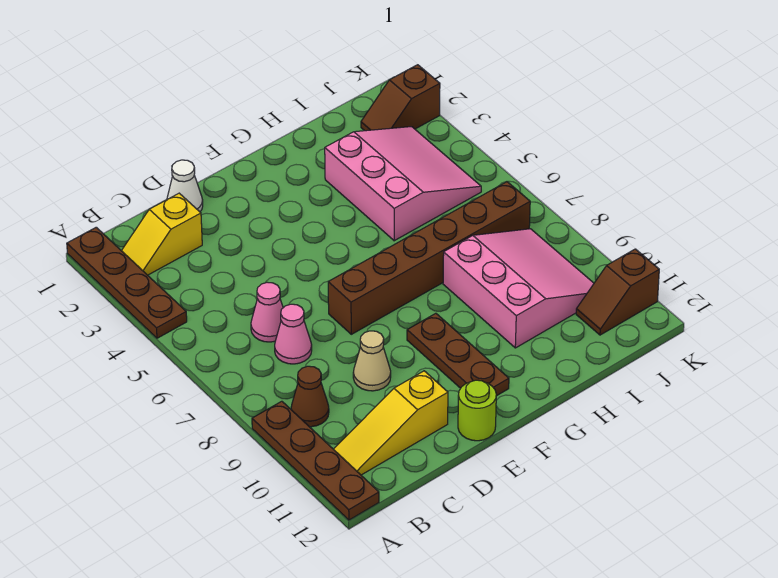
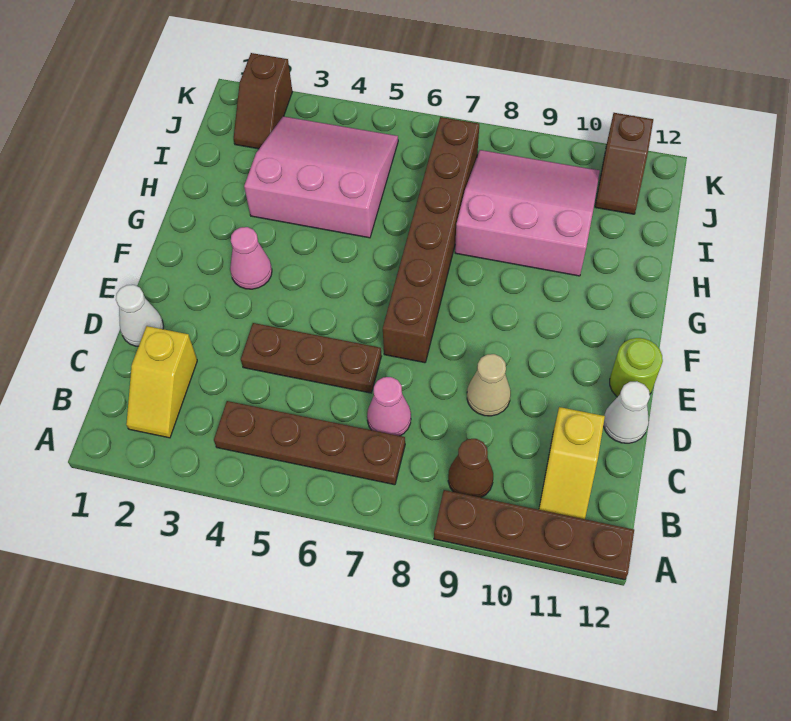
brown 1x4 plate [67,227,187,338] -> brown 1x4 plate moved to [214,401,405,485]
yellow 1x3 slope [334,371,448,475] -> yellow 1x2 slope [539,407,605,519]
pink 1x1 cone [251,282,283,342] -> pink 1x1 cone moved to [230,227,272,289]
none -> white 1x1 cone [603,381,650,443]
brown 1x3 plate [407,313,509,396] -> brown 1x3 plate moved to [241,323,381,393]

